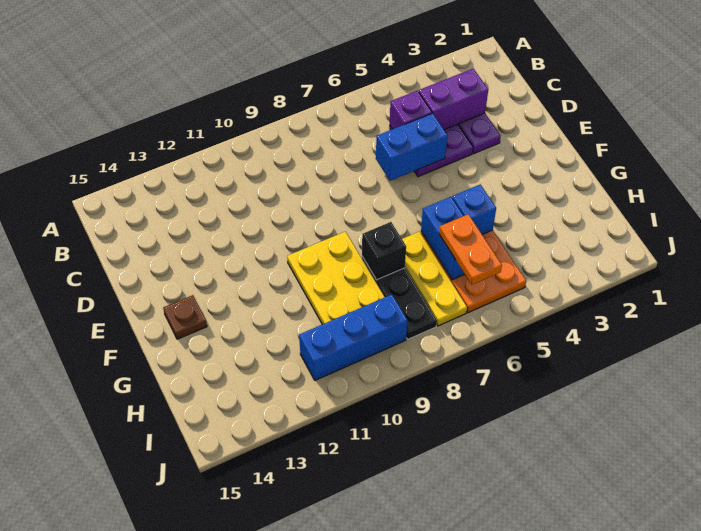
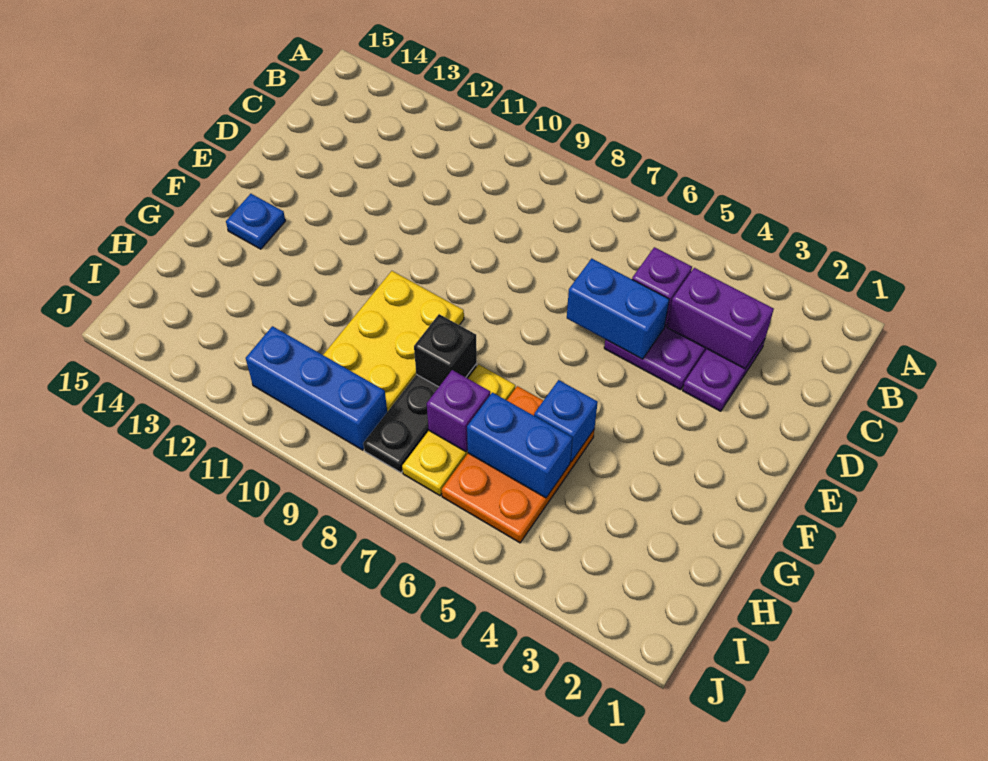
brown 1x1 plate [163,295,207,339] -> blue 1x1 plate [226,194,285,249]
blue 1x2 brick [421,197,465,280] -> blue 1x2 brick turned to [467,393,572,498]
orange 1x2 plate [439,214,502,285] -> none
none -> purple 1x1 brick [427,370,490,452]

